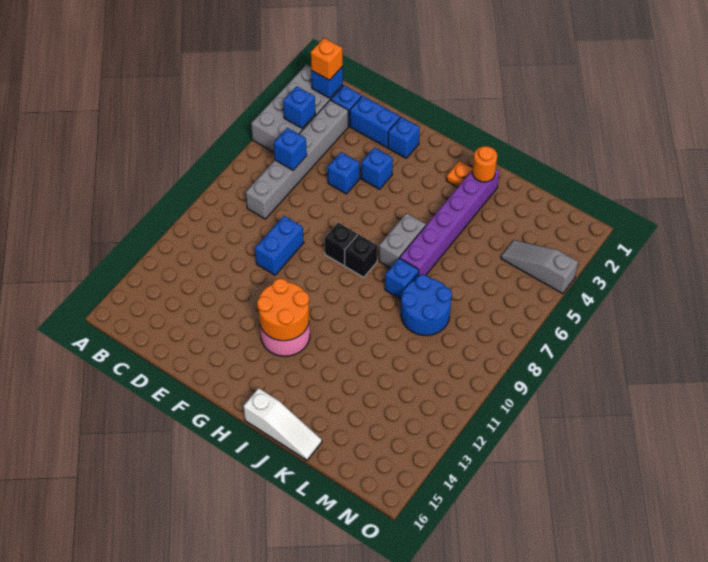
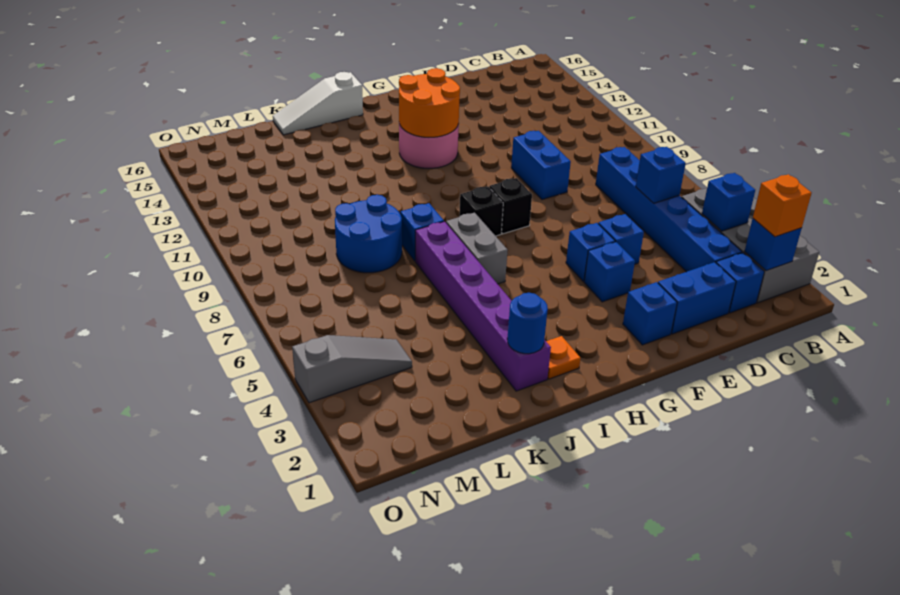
grey 1x6 brick [246,100,348,219] -> blue 1x6 brick [596,147,742,272]
none -> blue 1x1 brick [566,223,615,281]
orange 1x1 round brick [472,146,497,182] -> blue 1x1 round brick [507,293,548,354]

